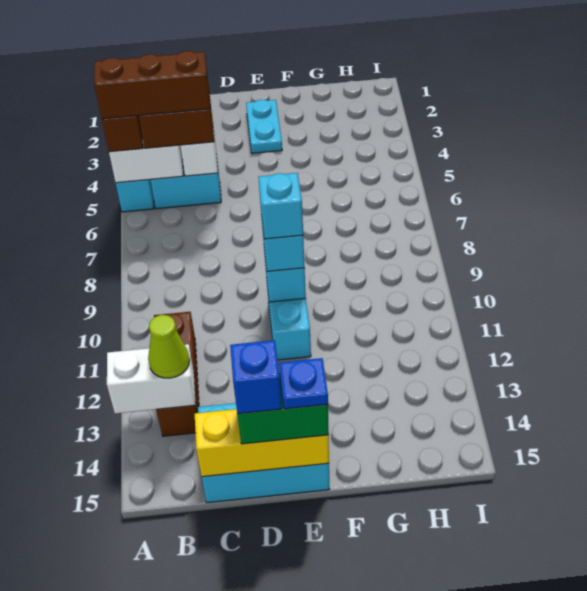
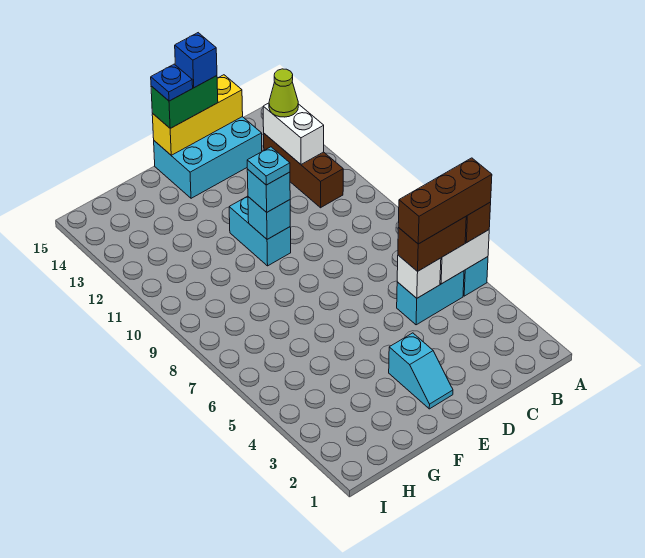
white 1x2 brick [107,344,196,413] -> white 1x2 brick turned to [263,103,324,164]
cyan 1x2 plate [246,100,282,153] -> cyan 1x2 slope [389,333,453,409]
cyan 1x1 brick [258,173,303,239] -> cyan 1x1 plate [247,147,290,185]

